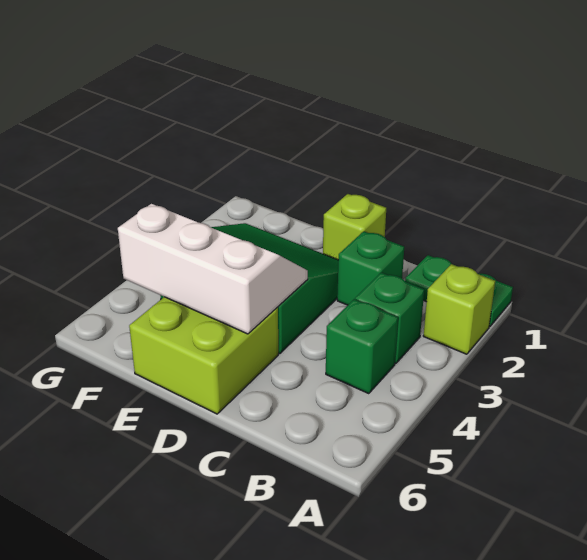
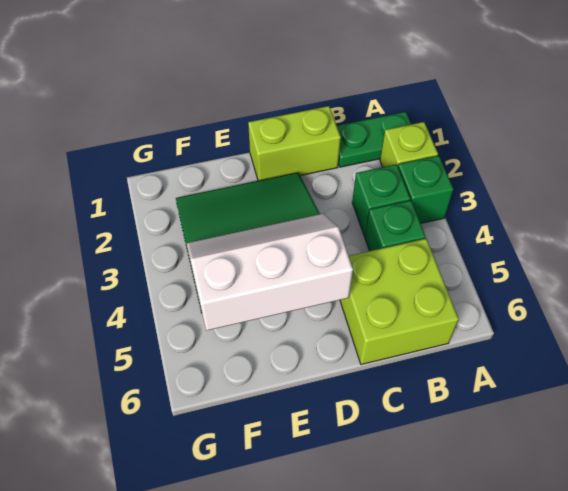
green 1x1 brick [337,231,404,305] -> green 1x1 brick moved to [398,156,453,224]
lime 1x1 brick [323,194,386,260] -> lime 1x2 brick [248,106,341,181]
lime 2x2 brick [129,297,278,414] -> lime 2x2 brick moved to [340,239,459,364]

